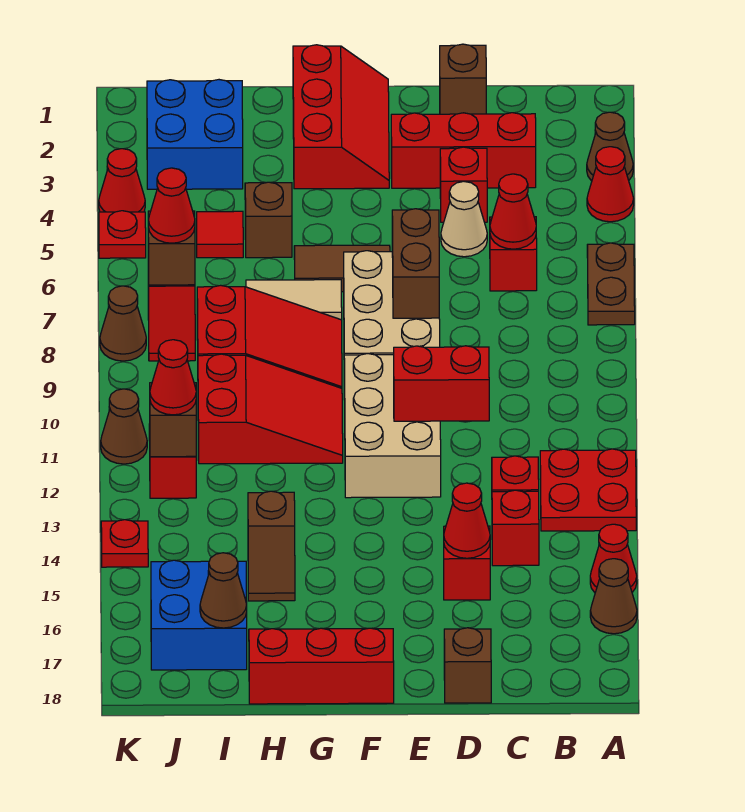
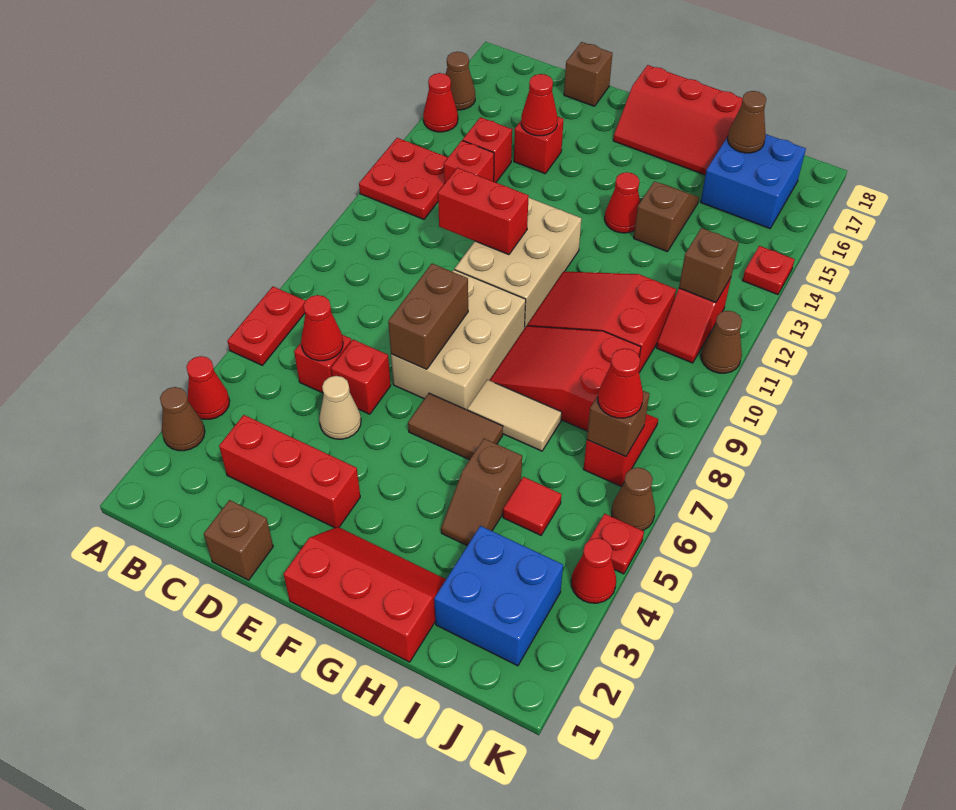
brown 1x2 plate [587,243,635,325] -> red 1x2 plate [227,287,305,365]
red 1x1 brick [440,147,487,222] -> red 1x1 brick moved to [331,340,391,414]
red 2x3 slope [293,45,389,189] -> red 2x3 slope turned to [284,527,446,662]
red 1x1 cone [150,340,196,415] -> red 1x1 cone moved to [605,172,640,233]
brown 1x1 cone [100,286,146,361] -> brown 1x1 cone moved to [612,467,655,531]

